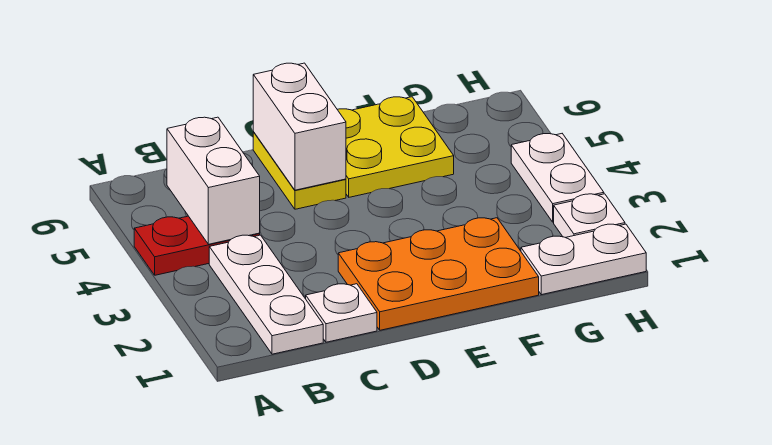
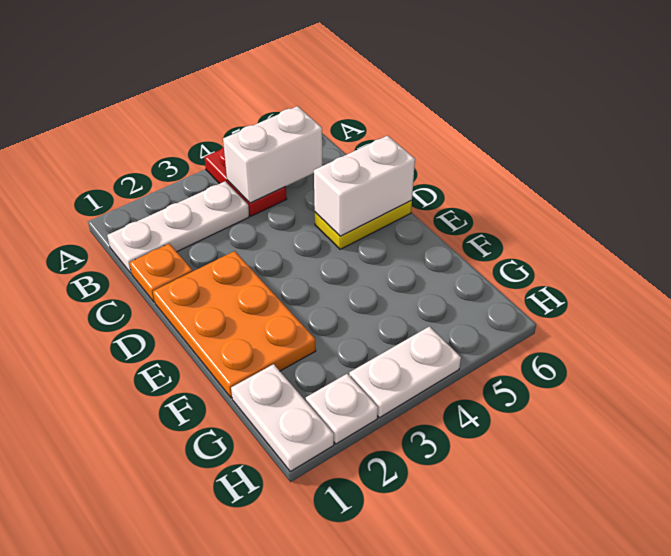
white 1x1 plate [306,284,377,342] -> orange 1x1 plate [130,243,192,302]
yellow 2x2 plate [337,97,454,197] -> none

